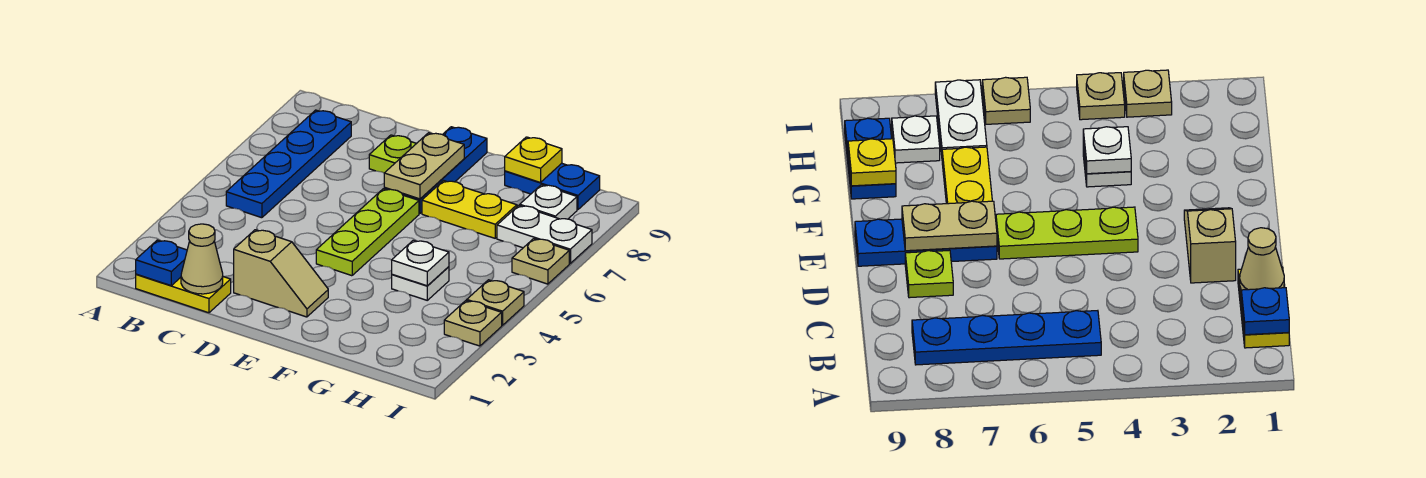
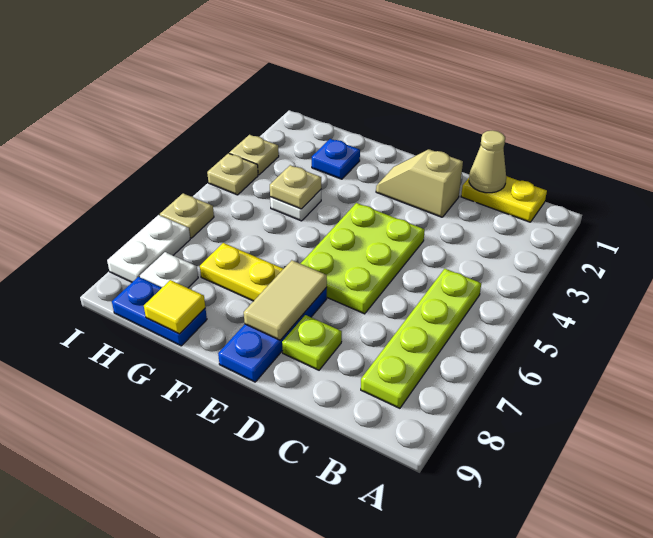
blue 1x1 plate [136,240,187,285] -> blue 1x1 plate moved to [312,139,360,179]
blue 1x4 plate [226,110,351,218] -> lime 1x4 plate [361,269,481,408]
lime 1x3 plate [316,189,419,276] -> lime 2x3 plate [301,203,425,314]
tan 1x2 plate [384,133,464,199] -> tan 1x2 tile [244,260,327,340]
white 1x1 plate [392,240,449,286] -> tan 1x1 plate [270,165,321,209]
yellow 1x1 plate [505,137,562,182] -> yellow 1x1 tile [144,280,205,334]
white 1x2 plate [497,205,592,263] -> white 1x2 plate turned to [107,215,190,282]

